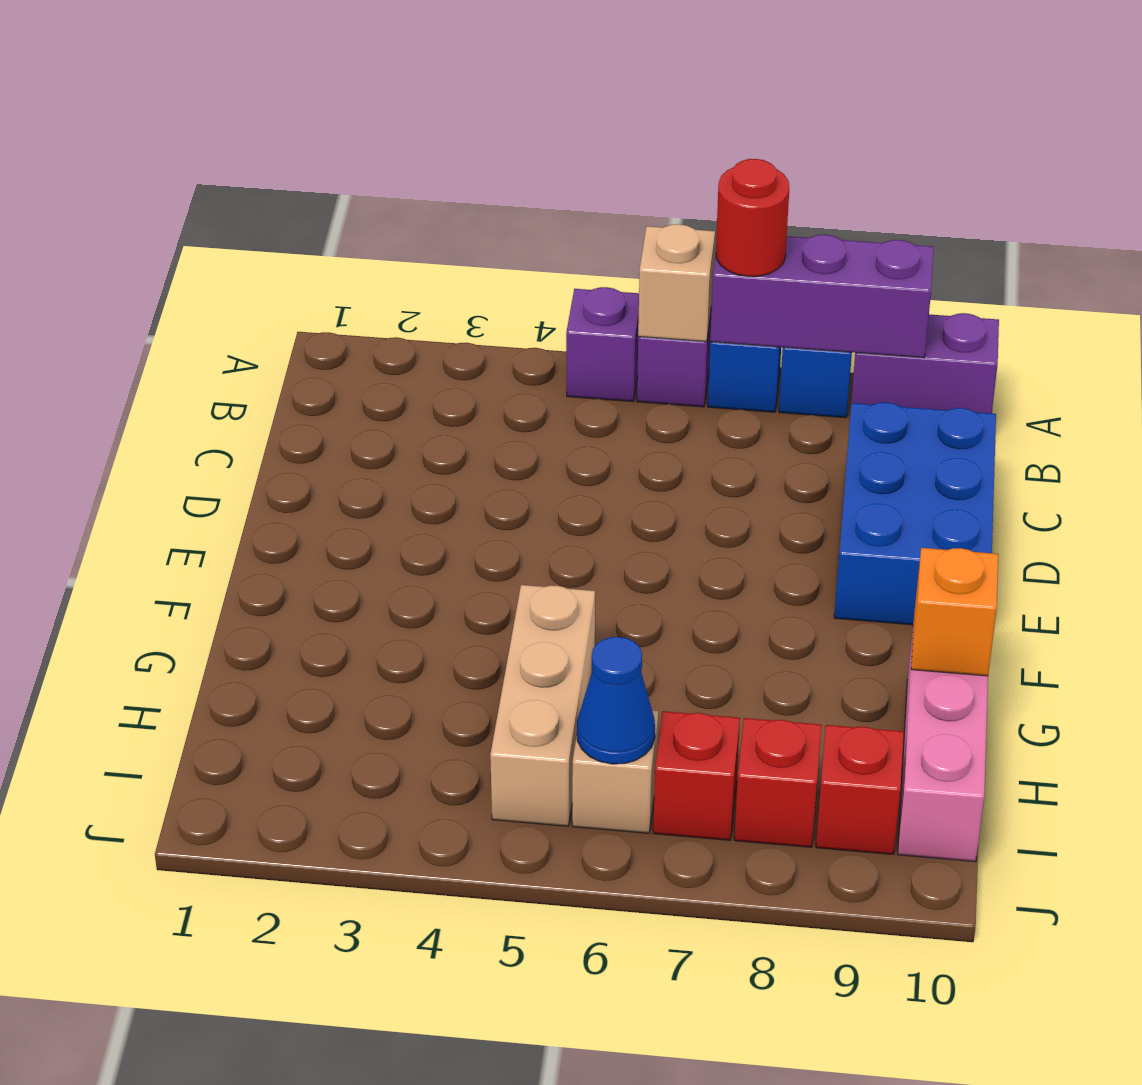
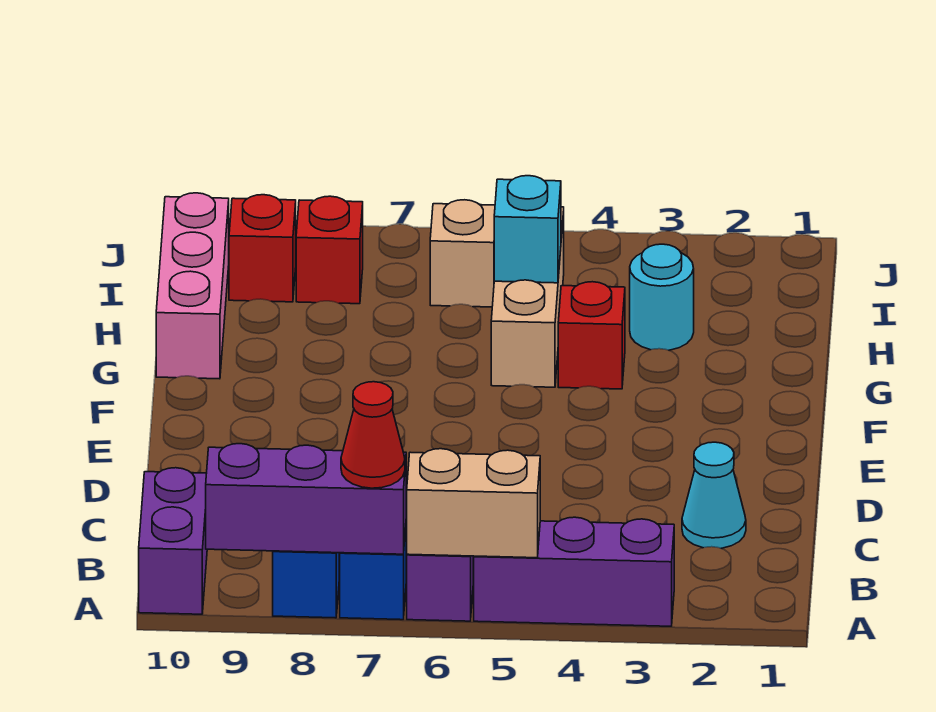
purple 1x1 brick [566,287,639,402] -> purple 1x3 brick [474,517,674,626]
tan 1x1 brick [638,224,715,342] -> tan 1x2 brick [407,449,540,558]
red 1x1 round brick [716,159,789,276] -> red 1x1 cone [341,382,405,488]
purple 1x2 brick [851,313,999,414] -> purple 1x2 brick turned to [139,468,207,614]
none -> cyan 1x1 cone [682,442,746,548]
blue 2x3 brick [834,402,996,625] -> none
orange 1x1 brick [911,548,998,676] -> none
none -> cyan 1x1 round brick [630,244,694,350]
none -> cyan 1x1 brick [494,176,561,283]
blue 1x1 cone [577,637,655,764] -> none
red 1x1 brick [653,711,740,840] -> red 1x1 brick moved to [558,282,625,389]

